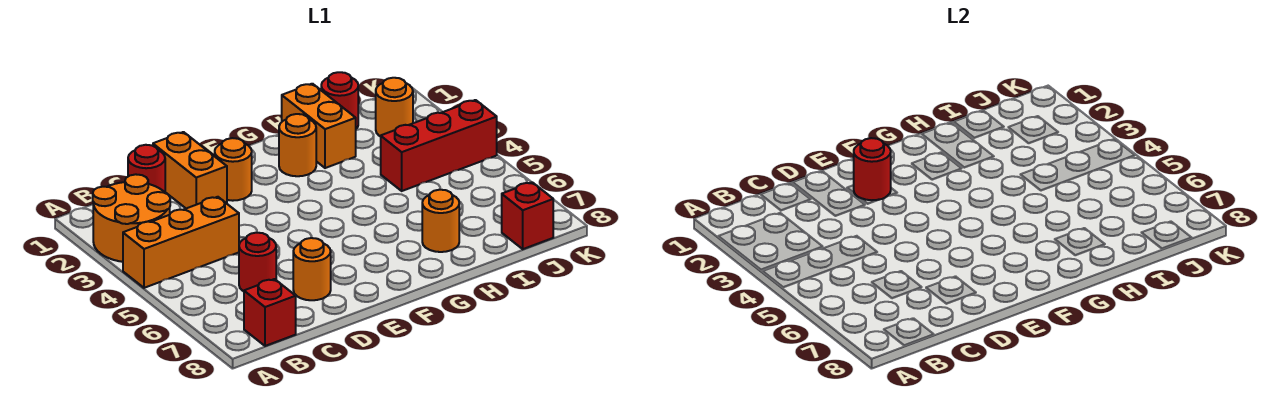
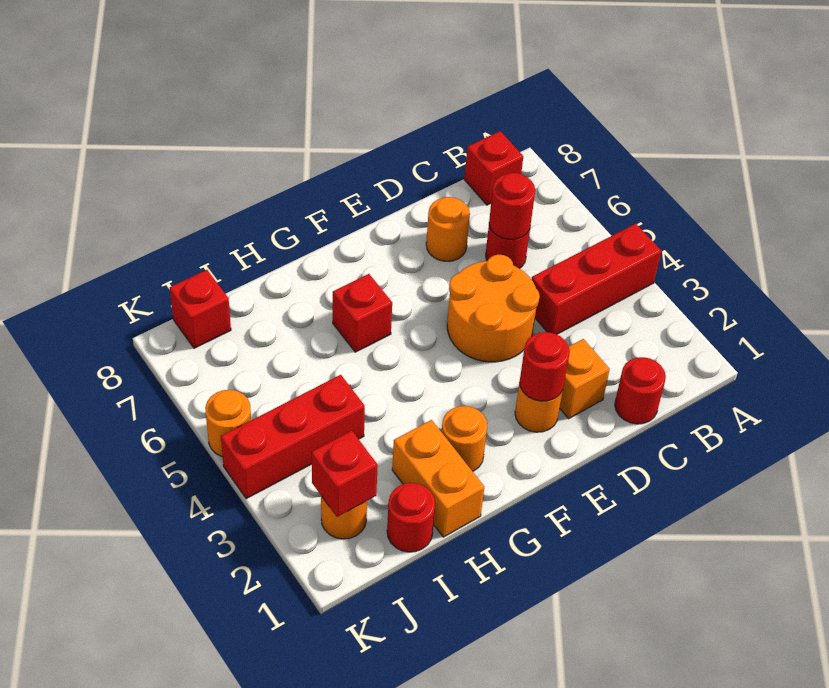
orange 2x2 round brick [93,174,170,262] -> orange 2x2 round brick moved to [447,255,540,362]
orange 1x3 brick [123,197,239,288] -> red 1x3 brick [531,224,661,335]
none -> red 1x1 round brick [489,173,535,239]
orange 1x2 brick [153,132,227,208] -> orange 1x1 brick [560,339,610,419]
none -> red 1x1 brick [333,274,392,352]
orange 1x1 round brick [422,190,459,252] -> orange 1x1 round brick moved to [205,390,251,457]
none -> red 1x1 brick [312,431,378,517]

